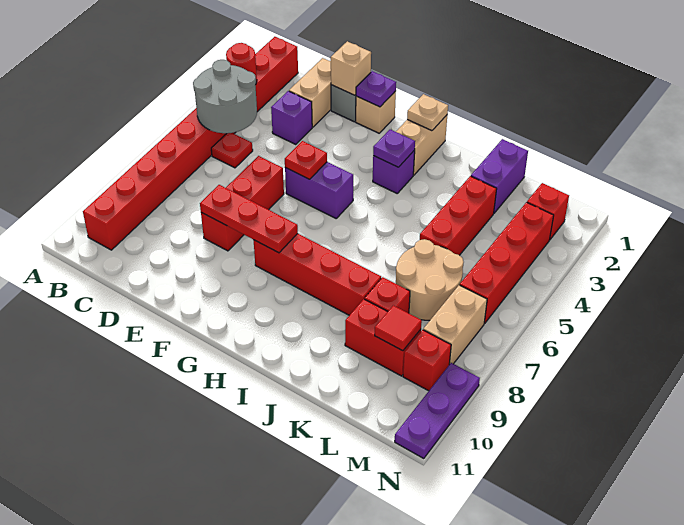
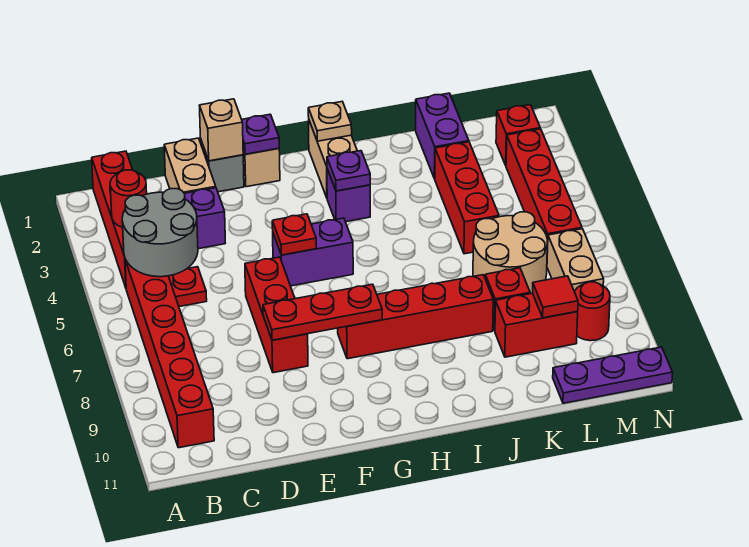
red 1x1 brick [403,330,451,391] -> red 1x1 round brick [574,282,610,341]
purple 1x3 plate [395,363,480,459] -> purple 1x3 plate turned to [553,347,673,403]

